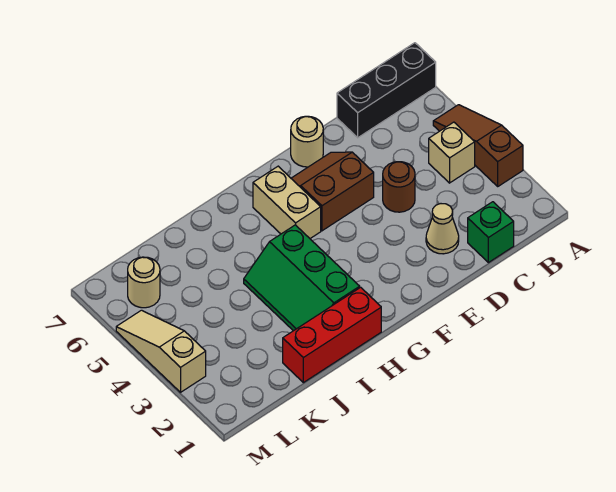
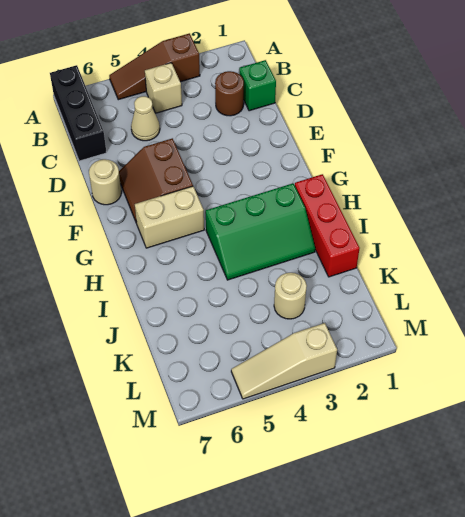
tan 1x1 cone [426,204,459,254] -> tan 1x1 cone moved to [131,96,160,141]
brown 1x1 round brick [383,162,415,212] -> brown 1x1 round brick moved to [215,71,244,116]
tan 1x1 round brick [128,257,160,308] -> tan 1x1 round brick moved to [274,273,307,319]

